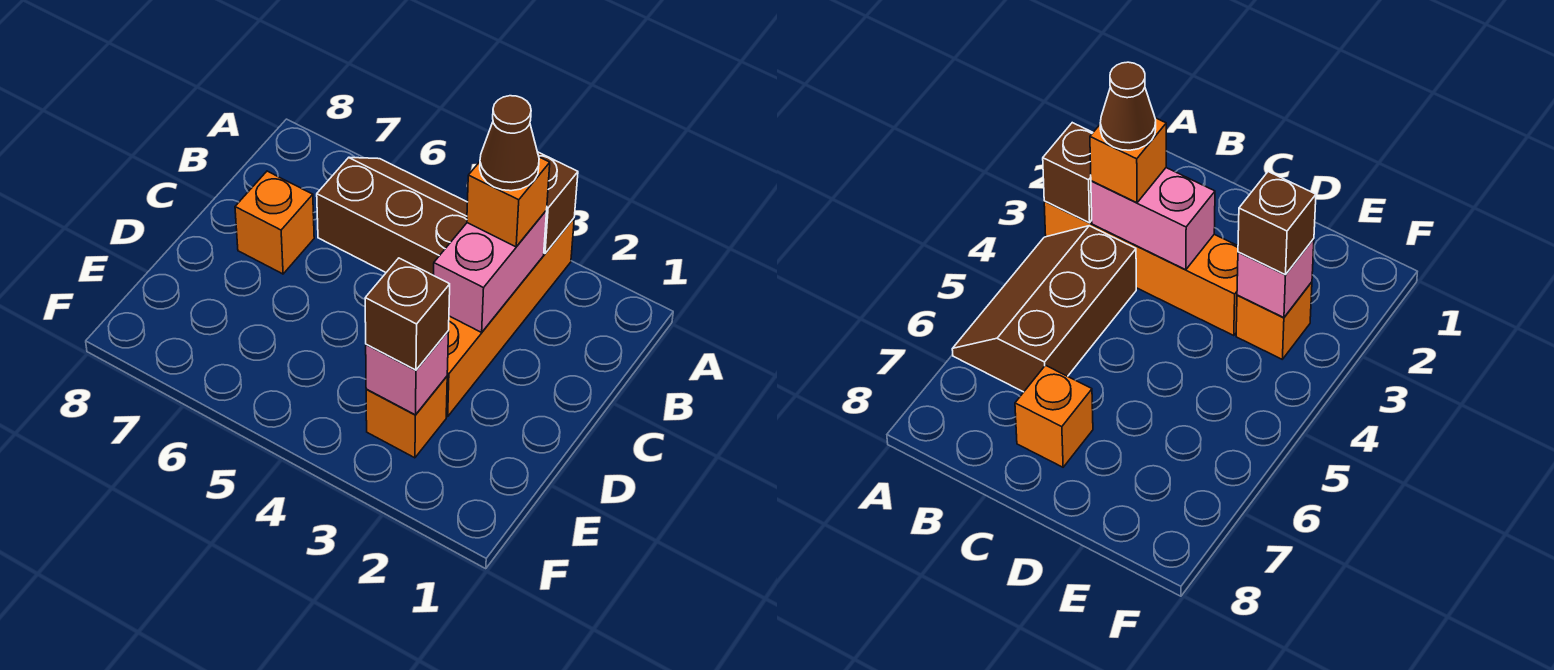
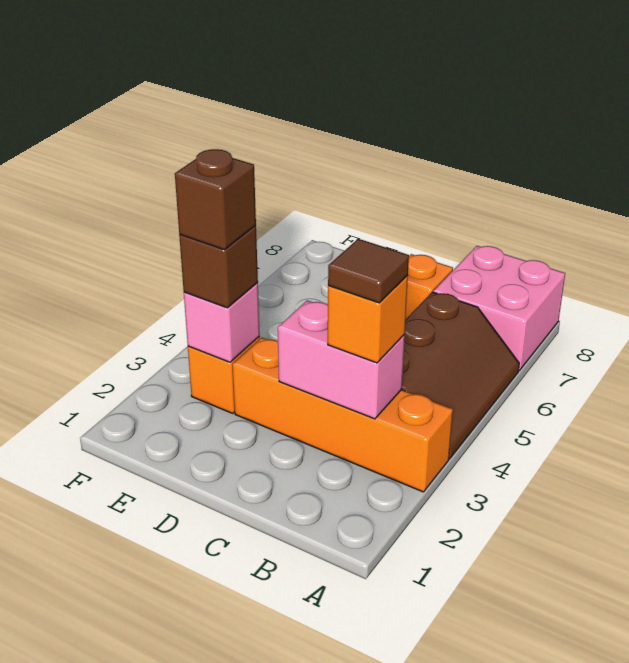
brown 1x1 brick [538,152,578,253] -> brown 1x1 brick moved to [175,149,256,250]
none -> pink 2x2 brick [433,246,565,371]
brown 1x1 cone [480,96,539,191] -> brown 1x1 tile [328,239,409,303]

